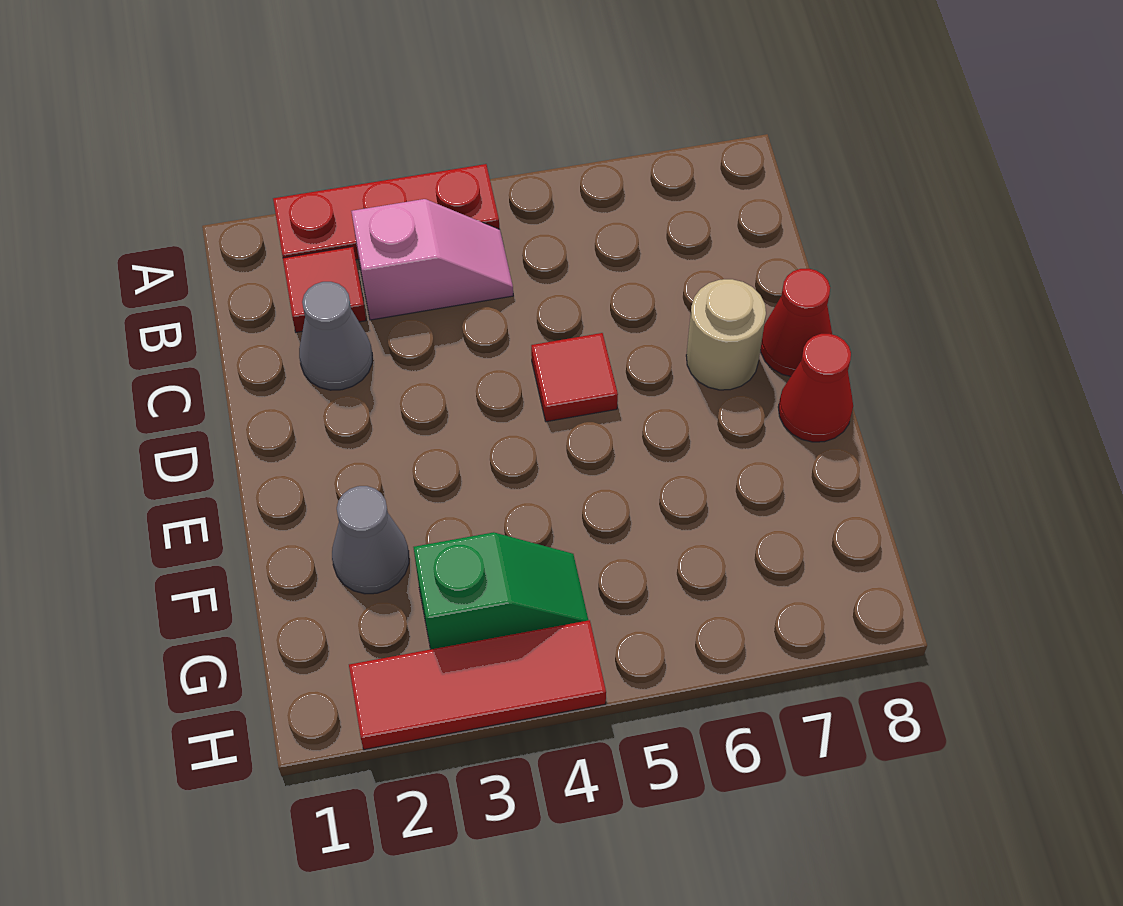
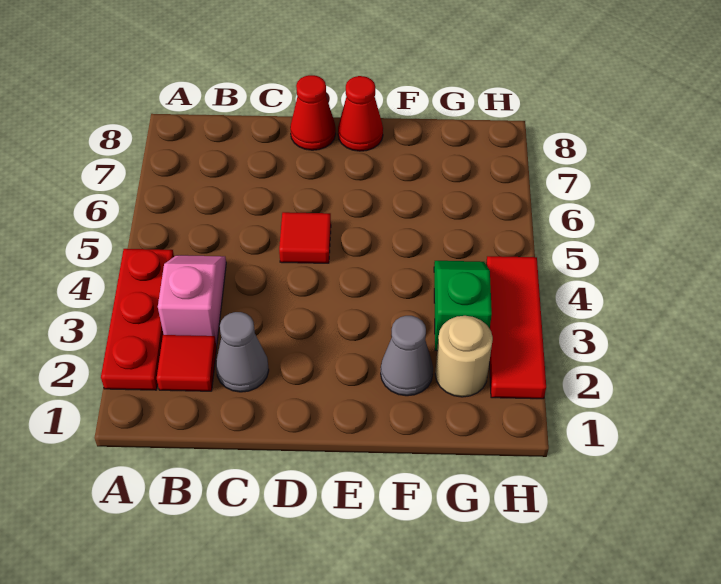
tan 1x1 round brick [686,279,766,390] -> tan 1x1 round brick moved to [435,316,493,397]

